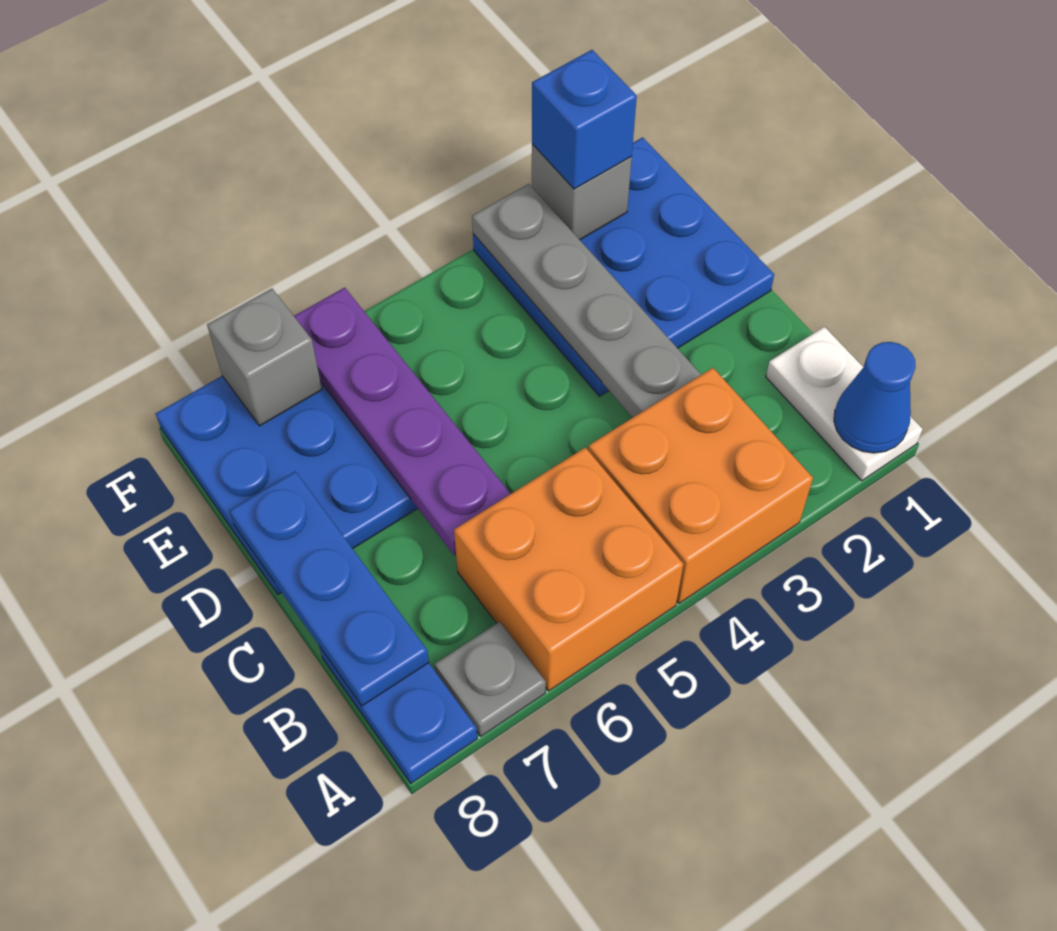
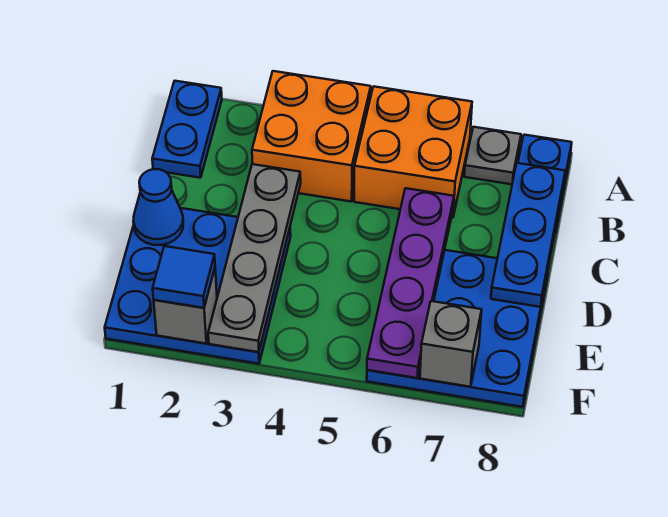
white 1x2 plate [766,327,923,481] -> blue 1x2 plate [152,81,222,178]
blue 1x1 cone [834,342,916,453] -> blue 1x1 cone moved to [133,169,183,245]
blue 1x1 brick [532,50,637,189] -> blue 1x1 tile [153,246,215,308]

